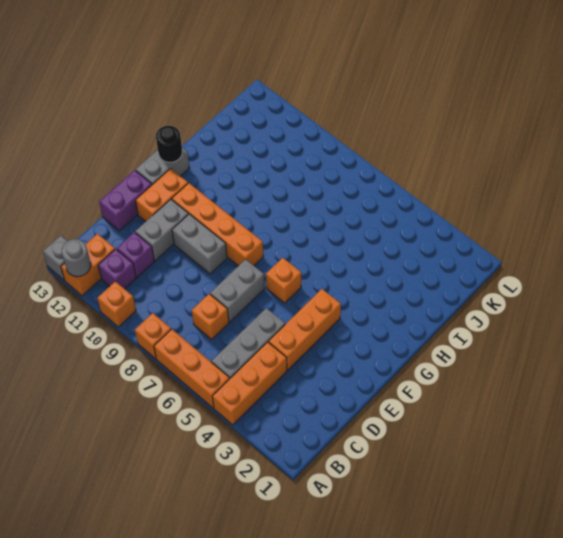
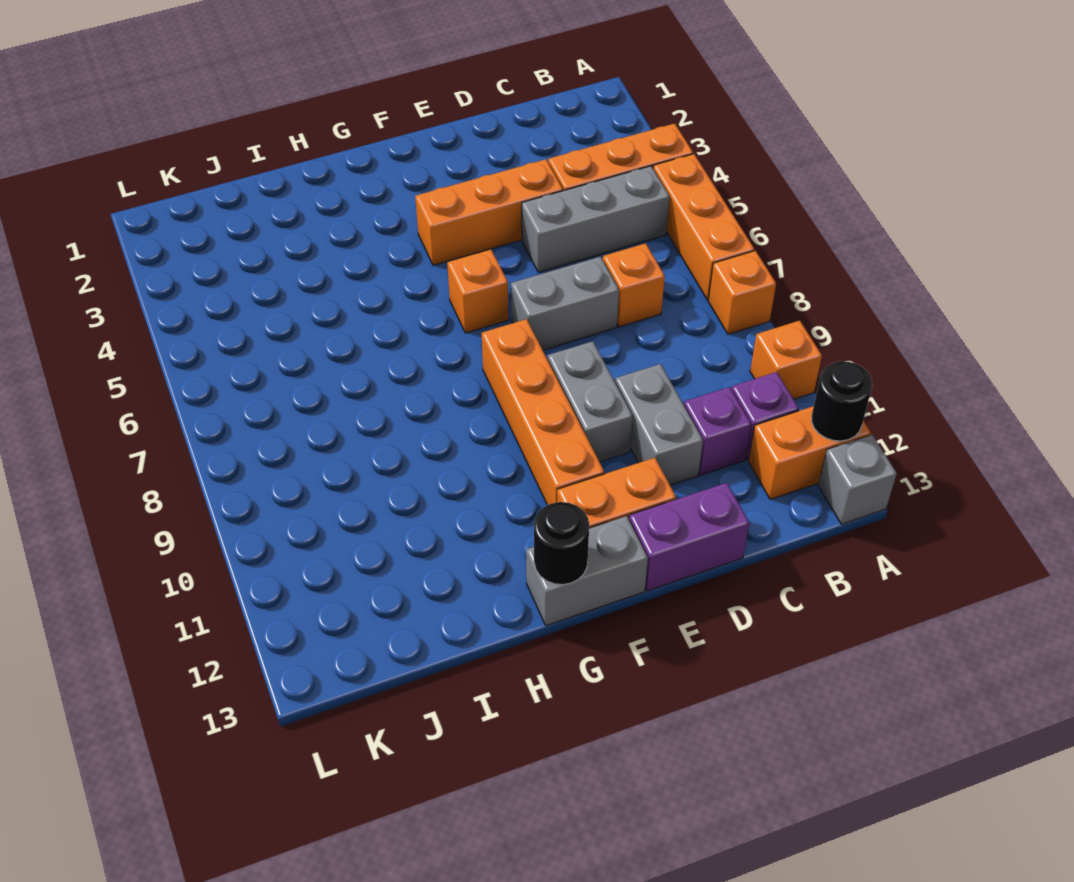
grey 1x1 round brick [62,239,91,277] -> black 1x1 round brick [812,361,872,441]
grey 1x2 brick [135,199,188,260] -> grey 1x2 brick turned to [615,364,703,485]

